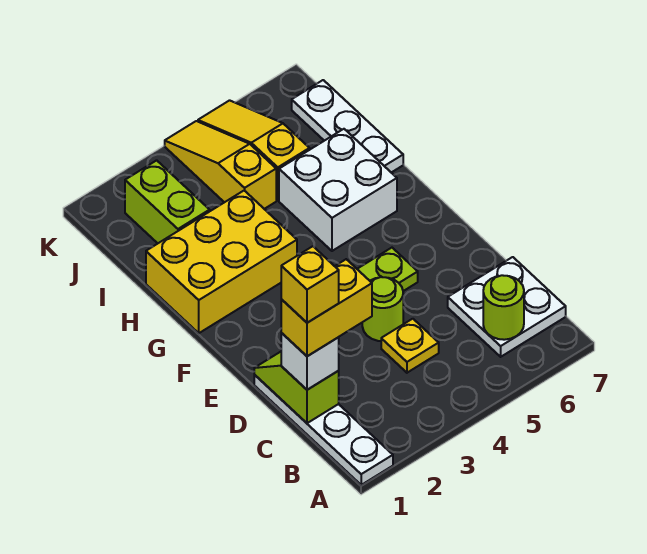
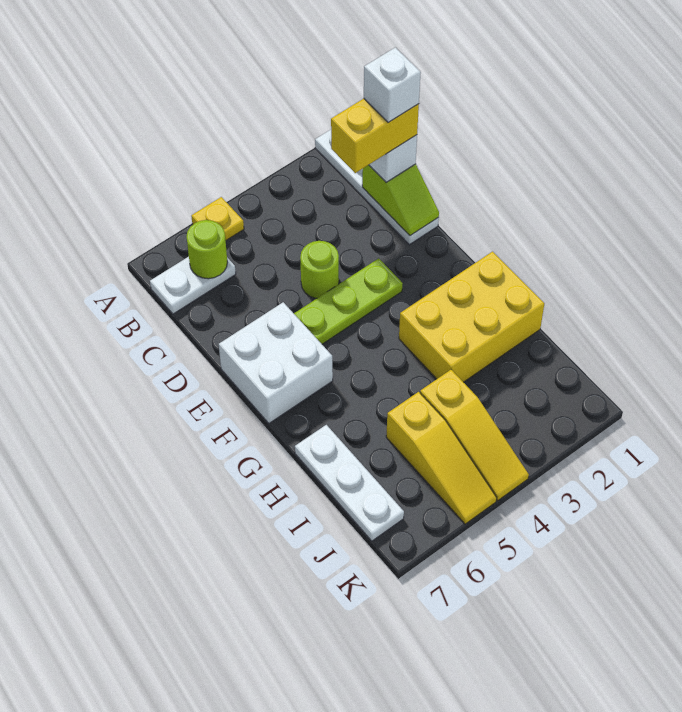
white 2x2 plate [448,257,566,357] -> white 1x2 plate [150,257,236,314]
yellow 1x1 brick [281,246,339,323] -> white 1x1 brick [364,47,421,122]
yellow 1x1 plate [381,319,439,373] -> yellow 1x1 plate moved to [191,197,244,240]
white 2x2 brick [279,129,397,251] -> white 2x2 brick moved to [219,302,333,423]
lime 1x2 brick [125,160,210,243] -> none

